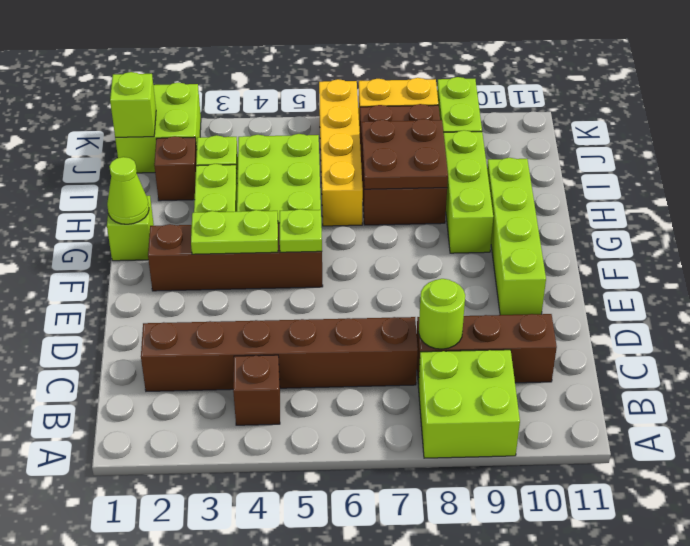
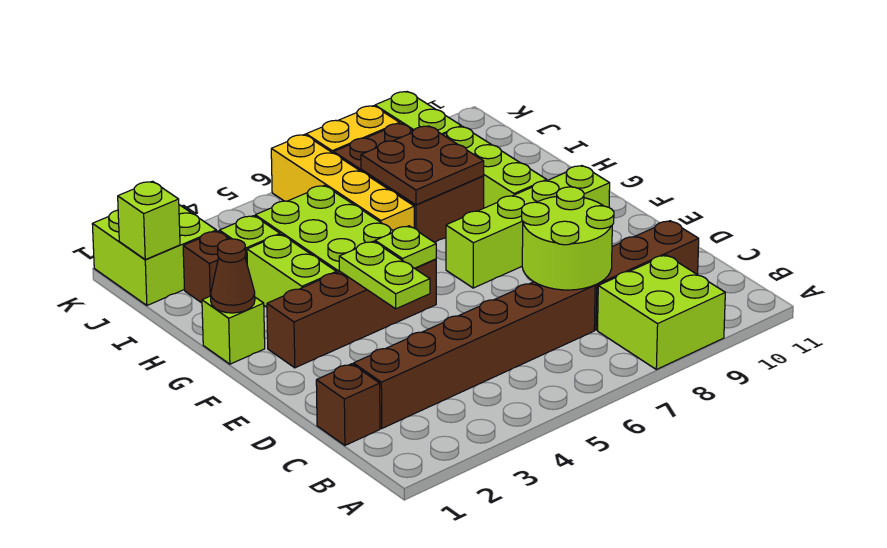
brown 1x1 brick [233,355,280,425] -> brown 1x1 brick moved to [316,364,380,445]
lime 1x1 round brick [419,279,465,349] -> lime 2x2 round brick [522,187,614,290]
lime 1x4 brick [487,158,546,315] -> lime 1x4 brick turned to [446,166,610,288]
lime 1x2 plate [191,210,278,254] -> lime 1x2 plate turned to [339,241,430,309]
lime 1x1 cone [107,157,149,224] -> brown 1x1 cone [211,239,255,313]

